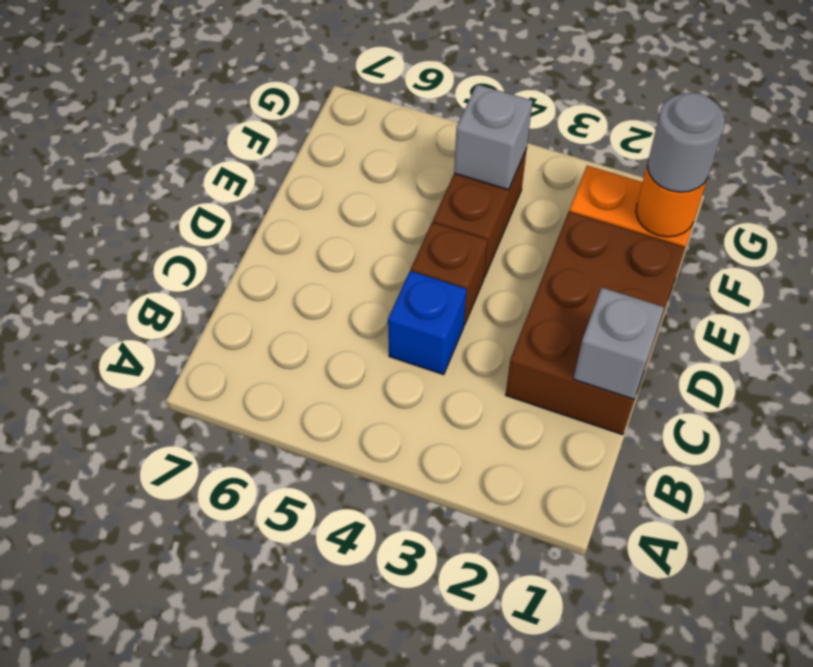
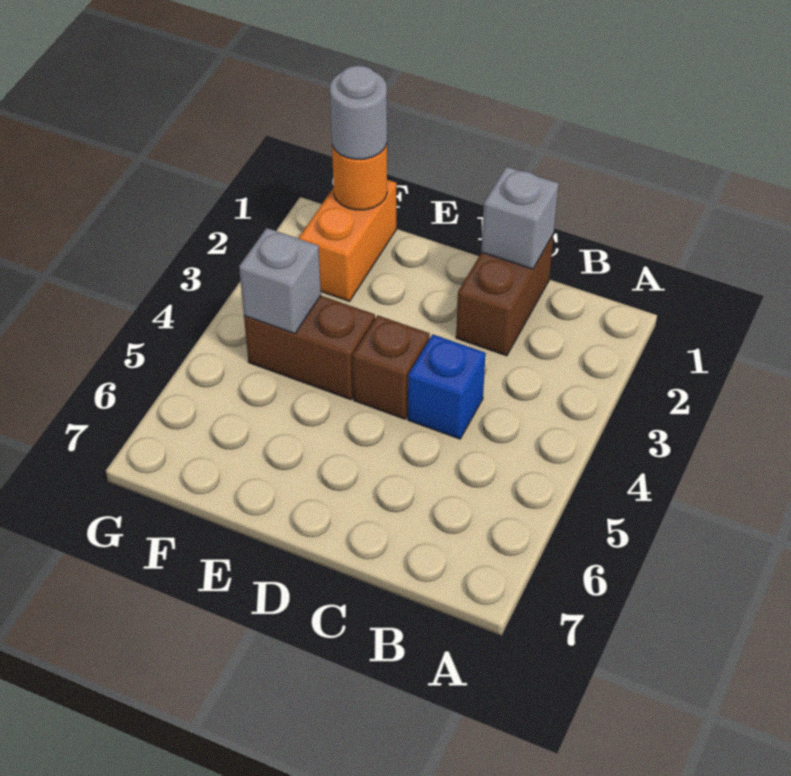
brown 2x3 brick [506,211,685,435] -> brown 1x2 brick [456,234,554,356]

